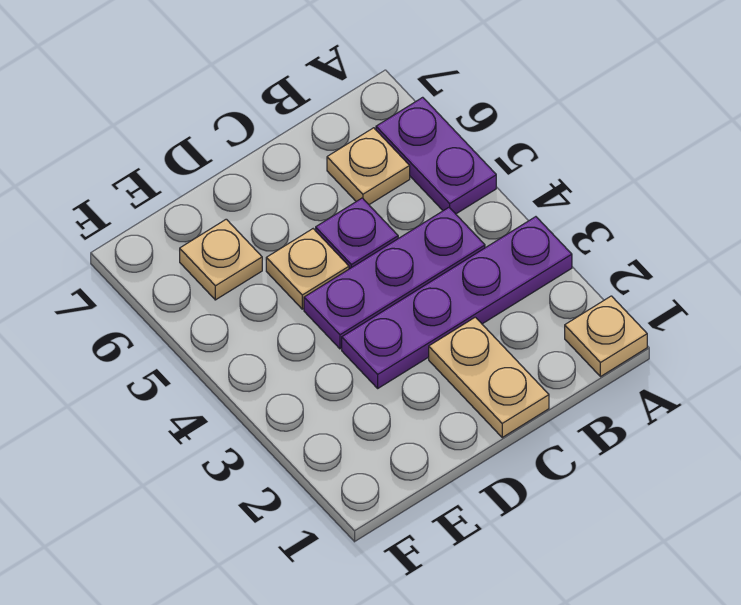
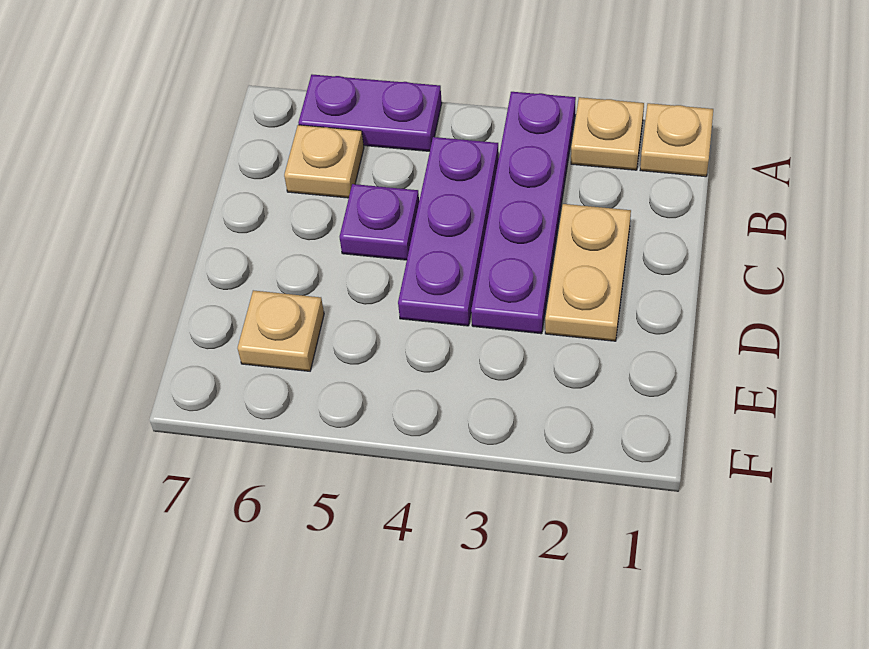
tan 1x2 plate [429,317,549,437] -> tan 1x2 plate turned to [545,204,631,341]
tan 1x1 plate [266,229,349,309] -> tan 1x1 plate moved to [571,97,644,170]

